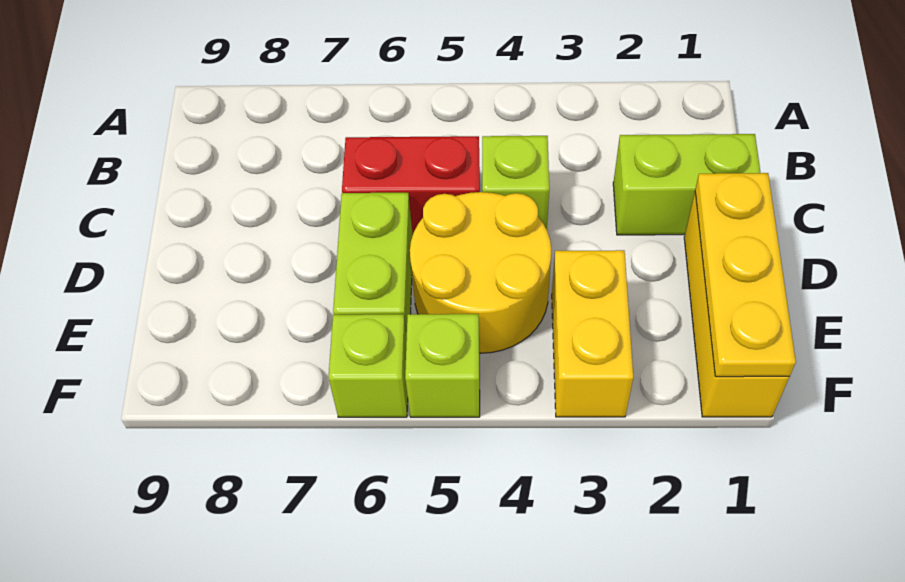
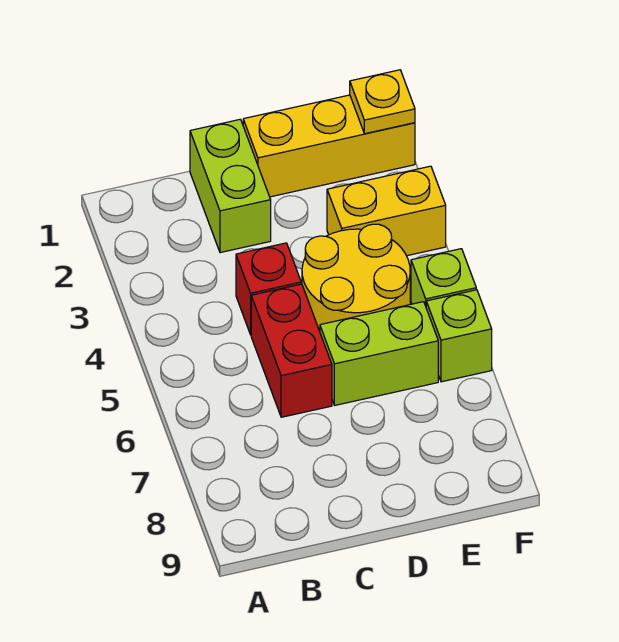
lime 1x1 brick [482,136,549,229] -> red 1x1 brick [236,243,301,335]
yellow 1x3 plate [695,173,796,377] -> yellow 1x1 plate [350,70,415,134]

